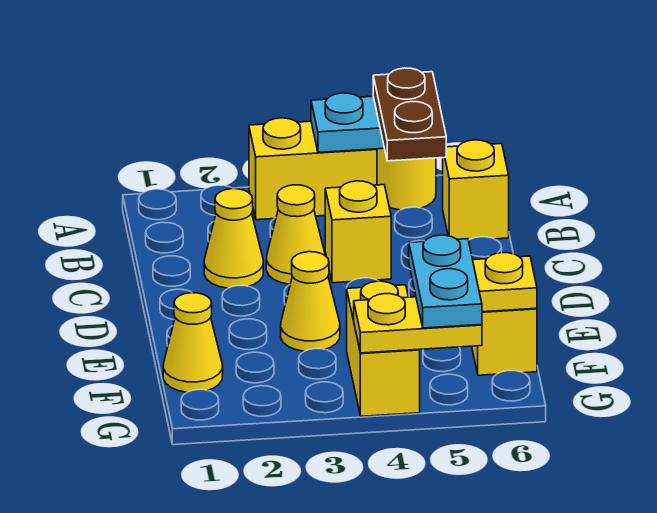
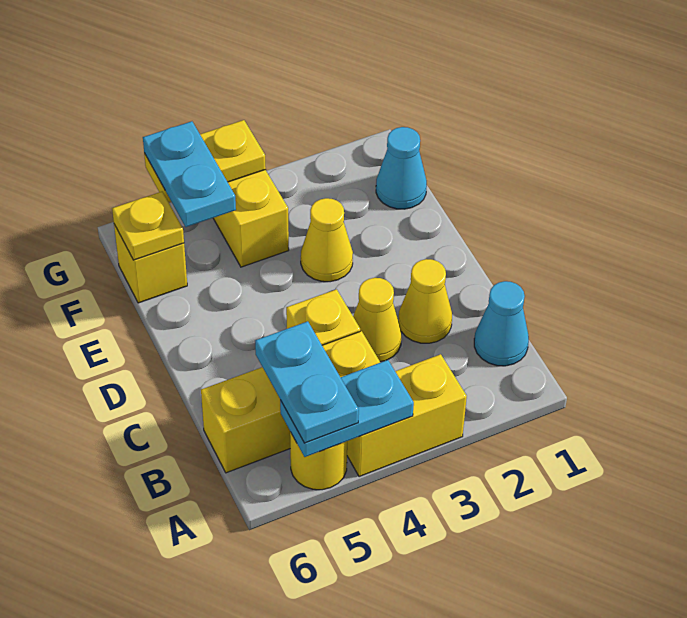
brown 1x2 plate [373,68,446,161] -> cyan 1x2 plate [255,321,359,443]
none -> cyan 1x1 cone [474,281,529,366]
yellow 1x1 brick [443,140,509,240] -> yellow 1x3 brick [201,331,380,473]
yellow 1x1 cone [163,293,223,392] -> cyan 1x1 cone [376,127,427,209]

